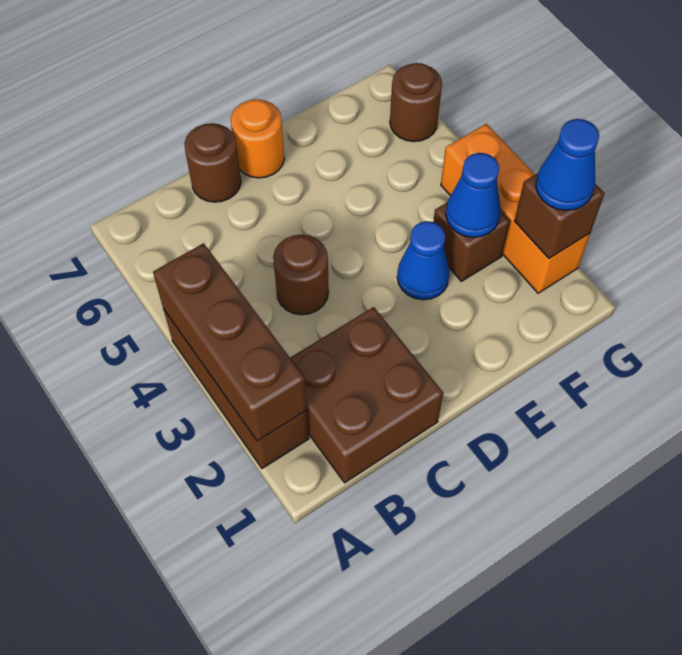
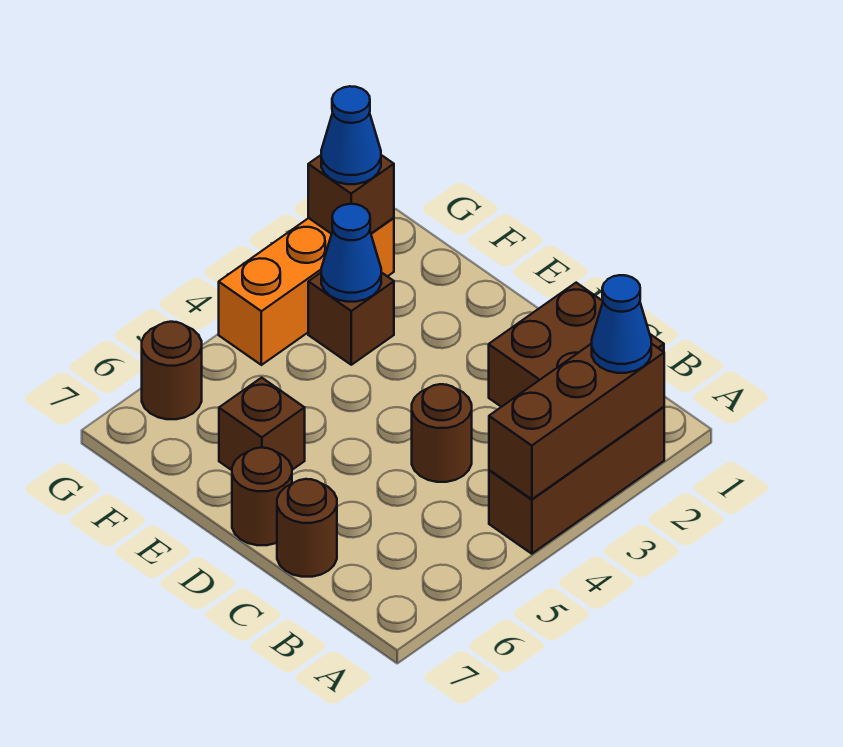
orange 1x1 round brick [231,99,284,178] -> brown 1x1 round brick [232,448,292,545]
blue 1x1 cone [397,221,450,300] -> blue 1x1 cone moved to [592,275,651,373]
none -> brown 1x1 brick [219,378,305,470]

